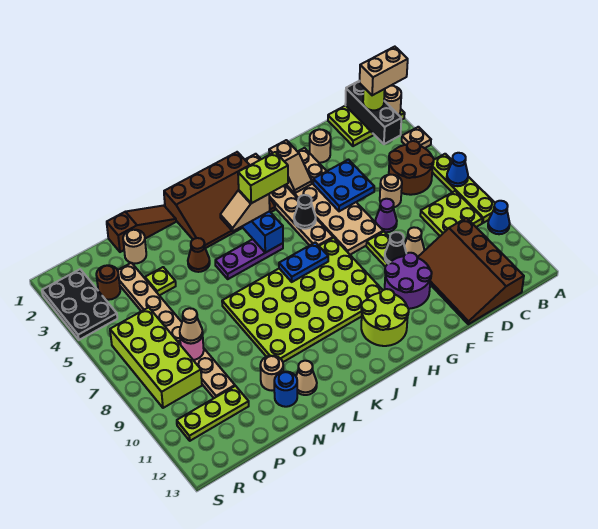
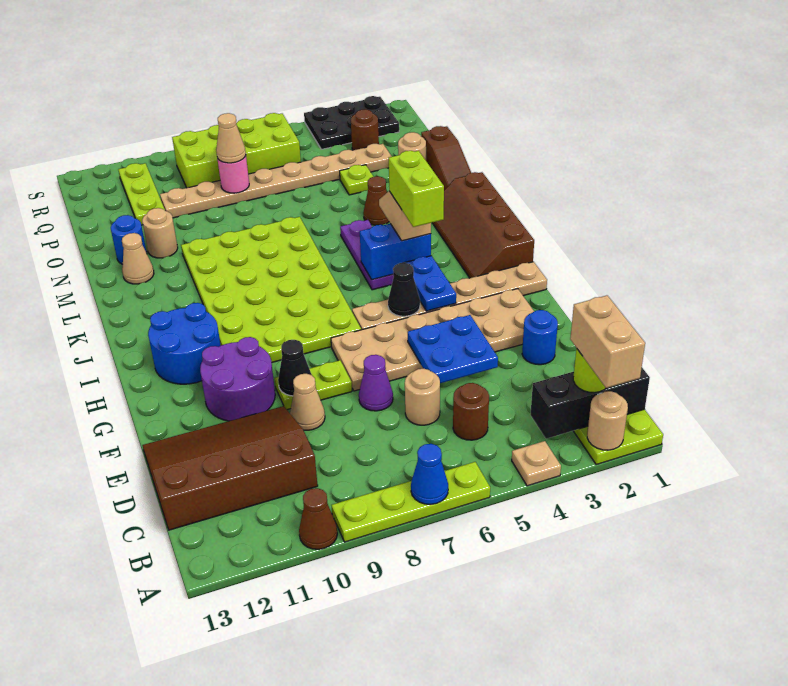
blue 1x1 cone [488,201,510,234] -> brown 1x1 cone [299,488,337,549]
brown 2x2 round brick [389,141,434,195] -> brown 1x1 round brick [453,383,489,440]
lime 2x2 plate [420,191,482,236] -> none
tan 1x1 round brick [310,129,331,163] -> blue 1x1 round brick [522,310,558,365]
tan 1x2 slope [269,140,312,193] -> none
lime 2x2 round brick [361,289,409,346] -> blue 2x2 round brick [148,303,221,384]
brown 3x4 slope [164,152,275,248] -> brown 2x4 slope [432,172,534,278]
blue 1x2 plate [279,242,328,282] -> blue 1x2 plate moved to [405,256,456,311]

